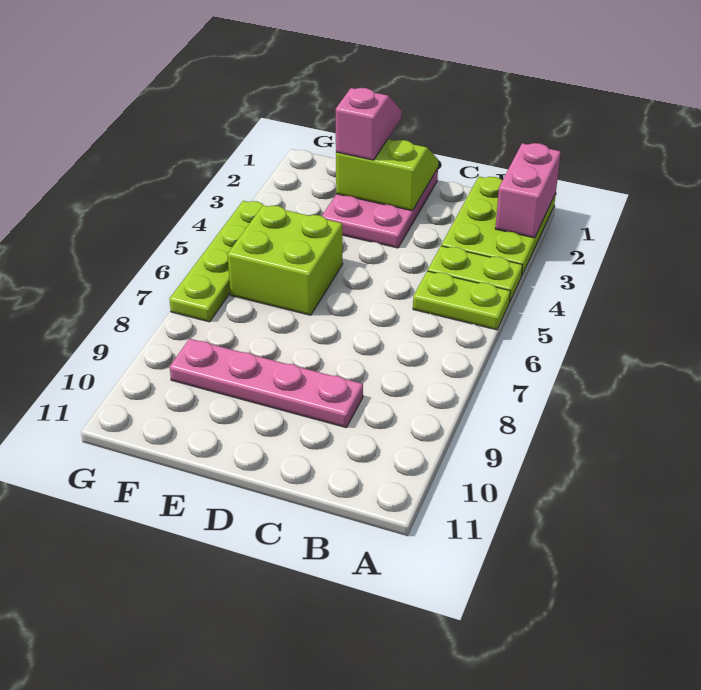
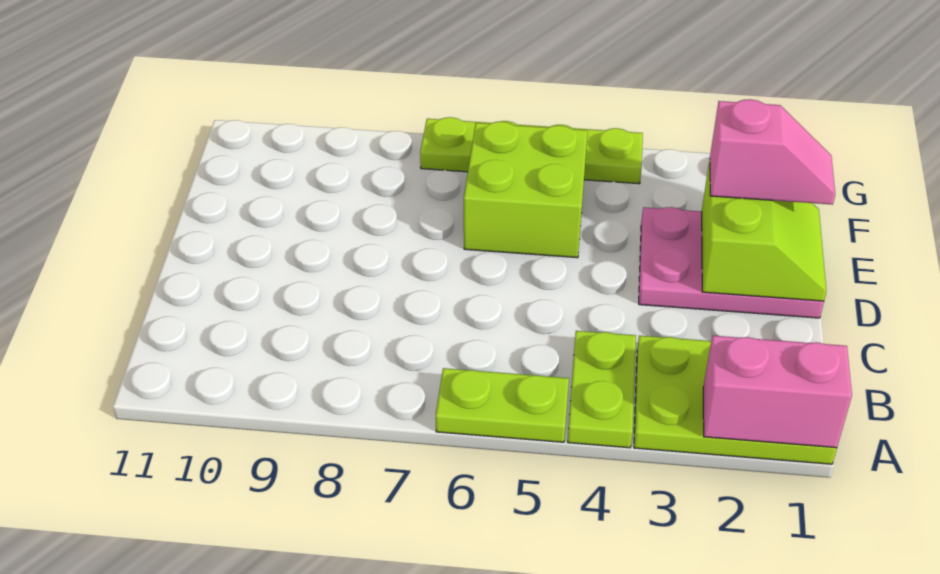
lime 1x2 plate [413,271,510,330] -> lime 1x2 plate turned to [436,368,569,442]
pink 1x4 plate [170,339,363,427] -> none

